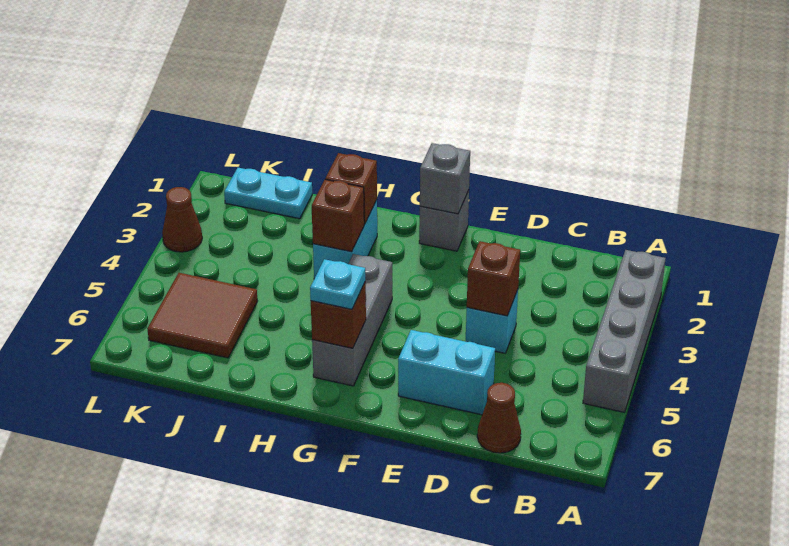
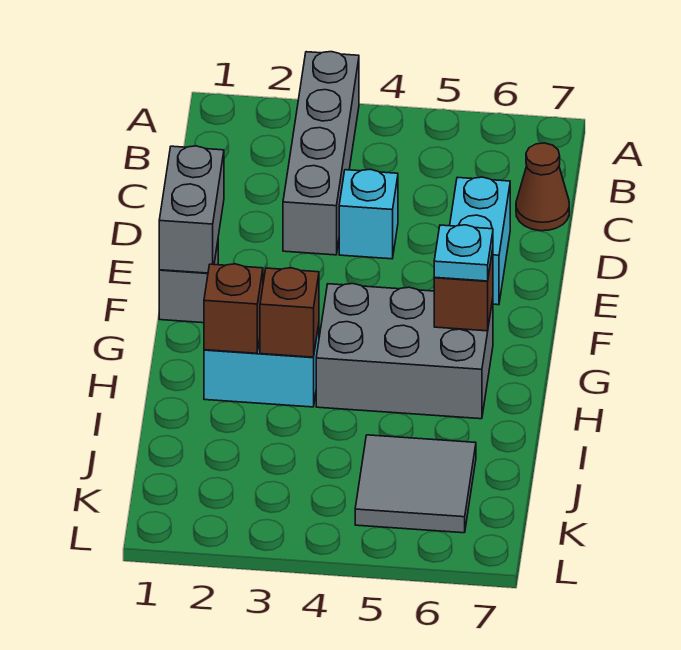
grey 1x4 brick [583,250,666,412] -> grey 1x4 brick turned to [283,52,359,255]
brown 1x1 brick [467,241,520,316] -> none
grey 1x1 brick [420,143,470,214] -> grey 1x2 brick [159,146,224,273]
grey 1x3 brick [312,254,392,386] -> grey 2x3 brick [316,284,493,419]
cyan 1x2 plate [224,168,312,219] -> none
brown 2x2 tile [147,273,257,358] -> grey 2x2 tile [355,435,476,533]
brown 1x1 cone [162,187,202,252] -> none

